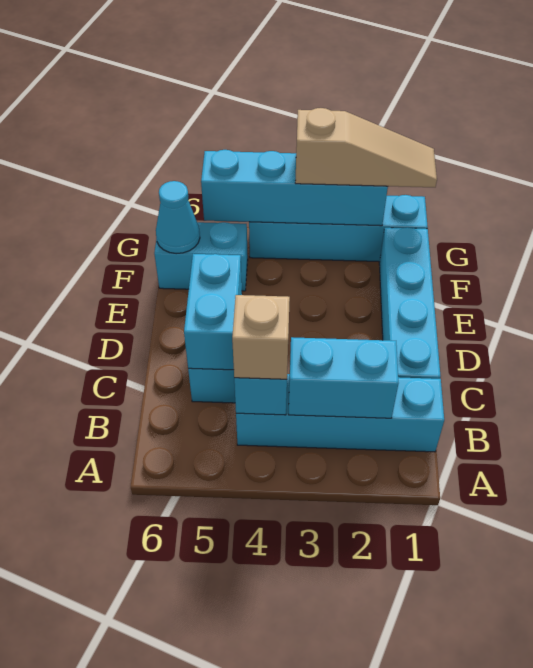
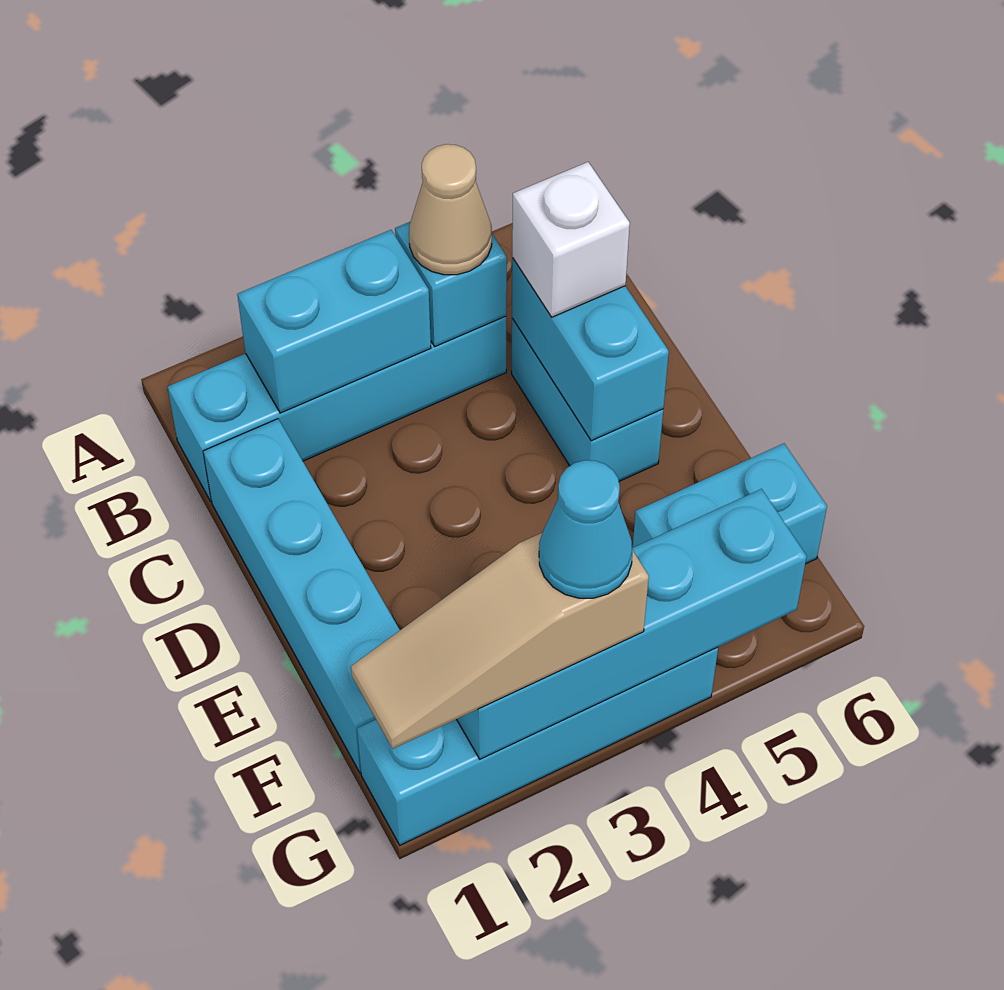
tan 1x1 brick [232,295,290,379] -> tan 1x1 cone [409,144,492,275]
none -> white 1x1 brick [512,162,630,317]
cyan 1x1 cone [156,181,200,254] -> cyan 1x1 cone moved to [539,460,632,598]

